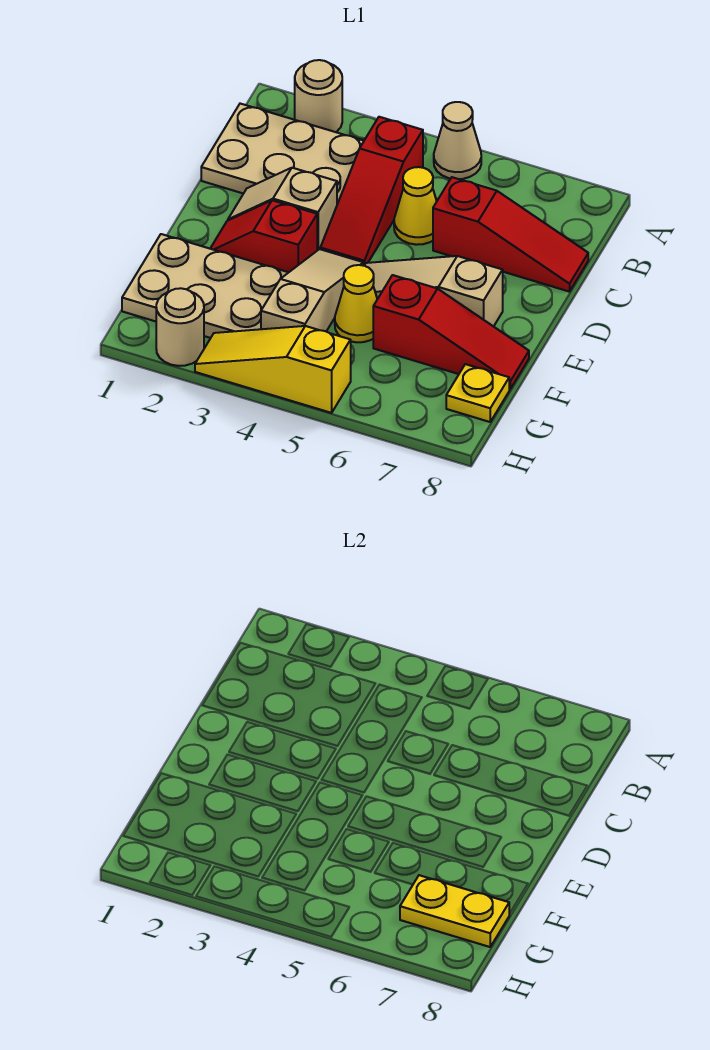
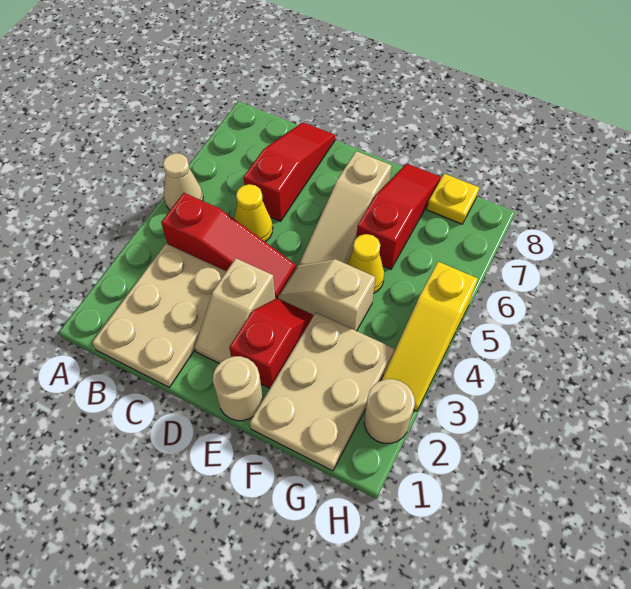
tan 1x1 round brick [295,60,342,132] -> tan 1x1 round brick moved to [213,356,263,421]
red 1x2 slope [210,200,317,272] -> red 1x2 slope turned to [229,298,314,388]
tan 1x3 slope [261,249,364,331] -> tan 1x2 slope [278,259,375,331]
yellow 1x2 plate [400,875,510,947] -> none

